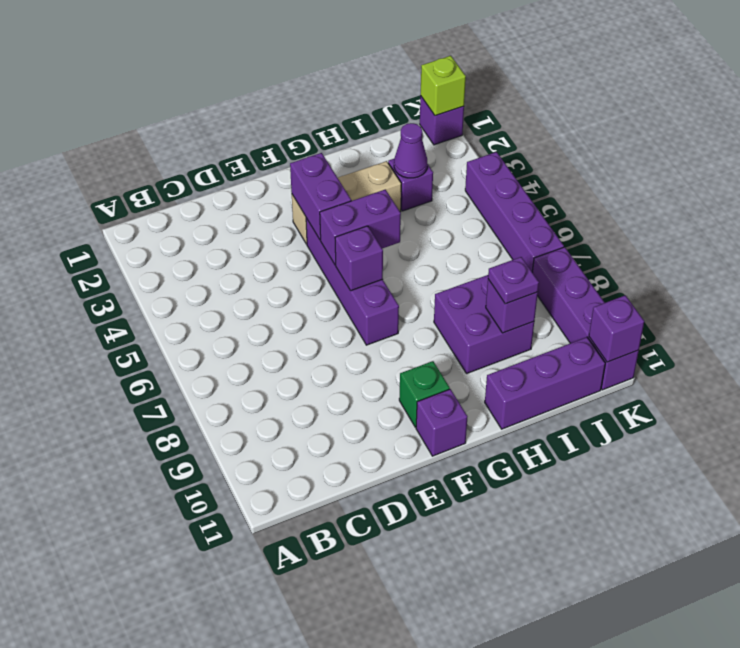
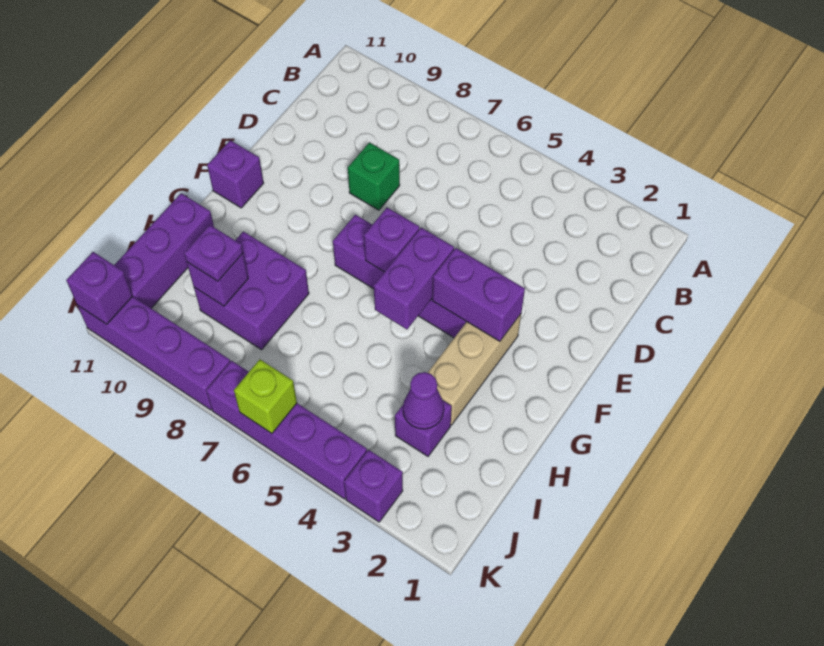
green 1x1 brick [399,361,450,427] -> green 1x1 brick moved to [348,143,400,210]
purple 1x1 brick [420,96,464,145] -> purple 1x1 brick moved to [344,450,403,522]
lime 1x1 brick [421,56,466,116] -> lime 1x1 brick moved to [234,359,297,433]

